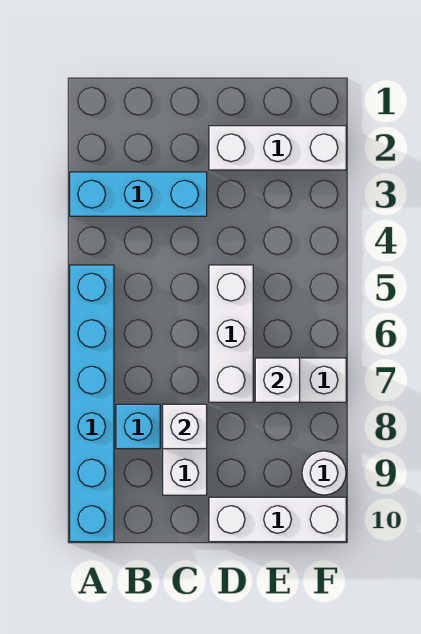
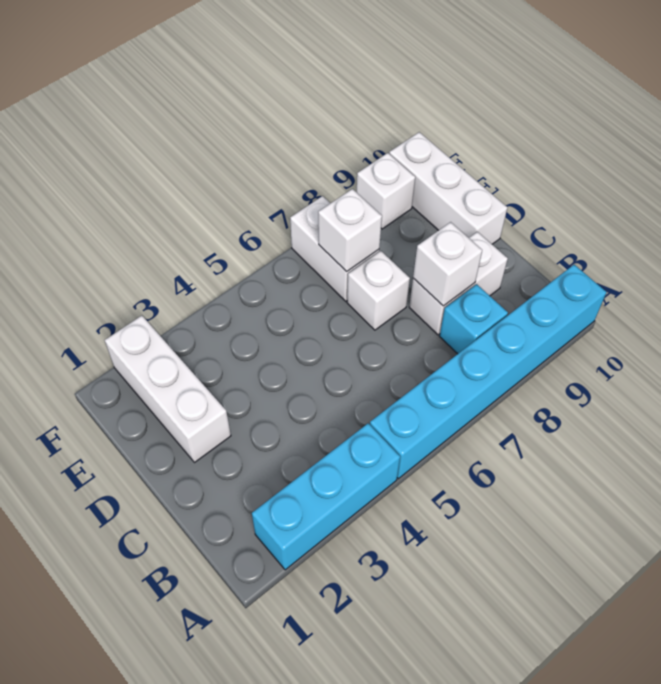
cyan 1x3 brick [70,172,207,216] -> cyan 1x3 brick turned to [252,423,400,570]
white 1x3 brick [209,265,253,402] -> white 1x1 brick [347,251,410,330]
white 1x1 round brick [302,451,346,495] -> white 1x1 brick [357,153,415,229]

